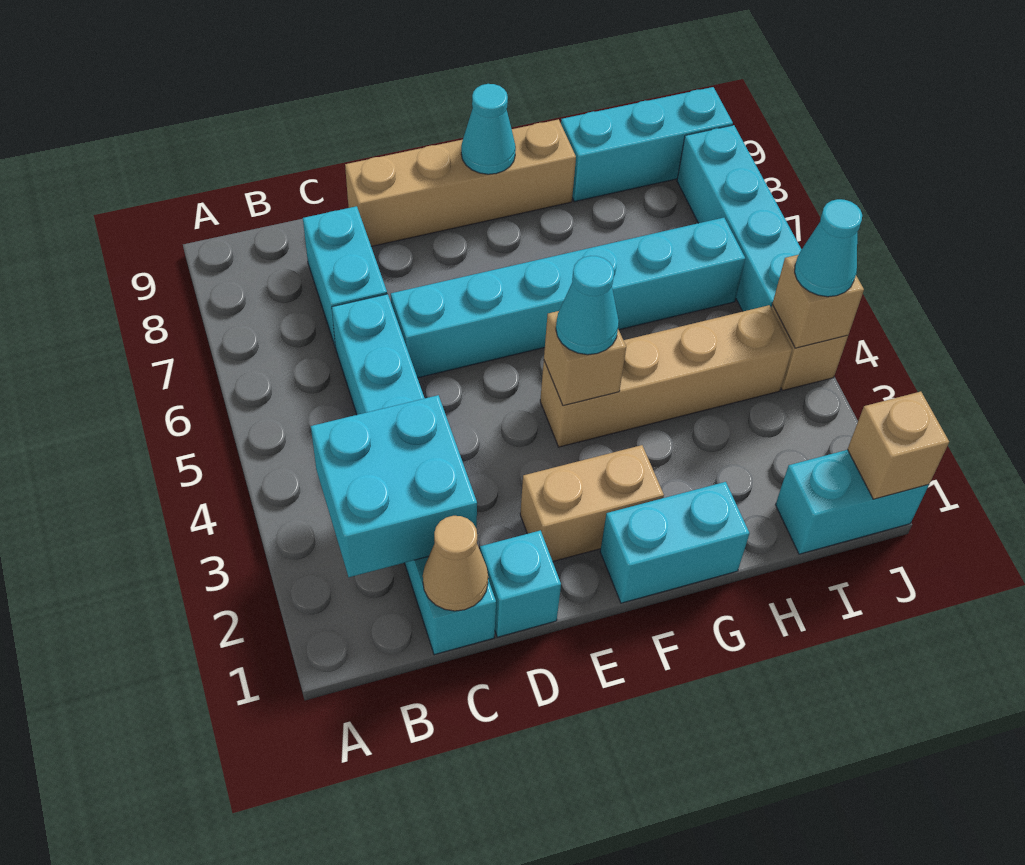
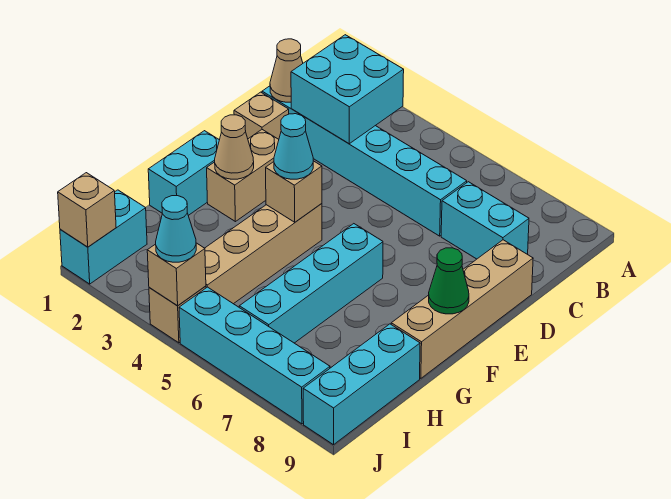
cyan 1x1 brick [480,530,561,637] -> tan 1x1 brick [234,92,289,139]
cyan 1x6 brick [391,218,745,378] -> cyan 1x4 brick [239,224,383,343]
none -> tan 1x1 cone [215,115,254,179]
cyan 1x1 cone [461,84,516,174] -> green 1x1 cone [429,248,469,314]

